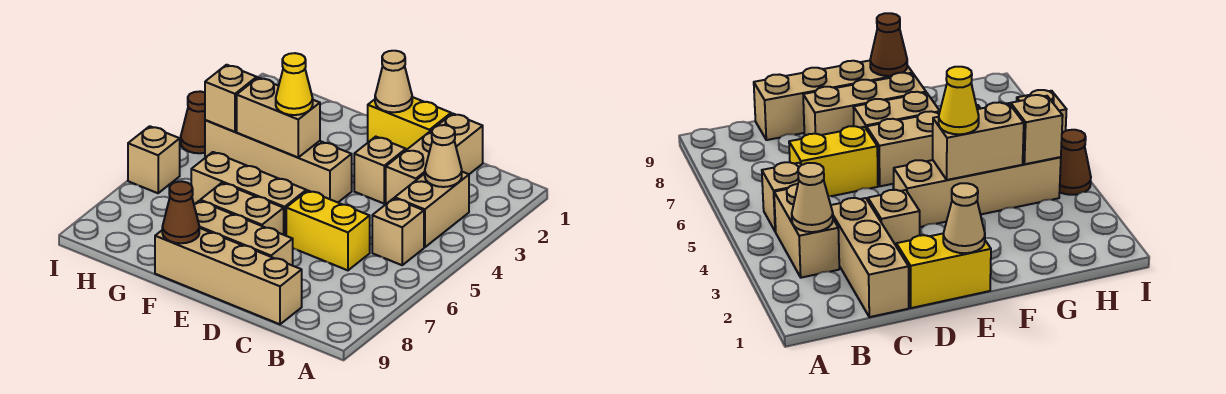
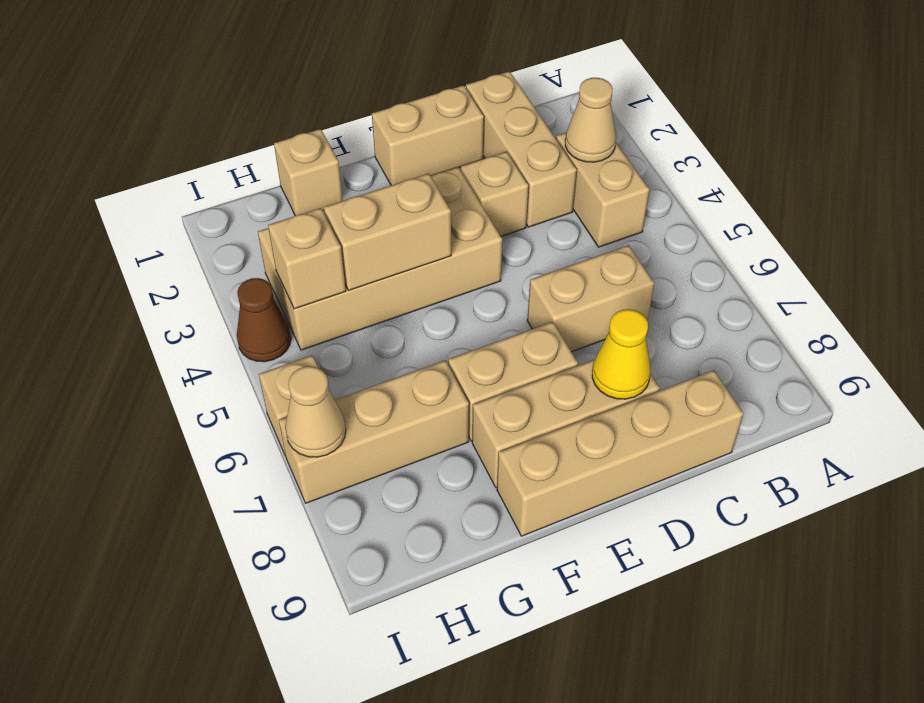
tan 1x1 brick [372,198,424,265] -> tan 1x1 brick moved to [274,129,343,216]
yellow 1x2 brick [286,191,370,270] -> tan 1x2 brick [527,245,654,352]
yellow 1x2 brick [368,97,451,150] -> tan 1x2 brick [372,85,484,185]
tan 1x1 cone [375,51,412,112] -> tan 1x1 cone moved to [285,366,346,457]
tan 1x4 brick [205,120,352,202] -> tan 2x4 brick [258,167,502,350]
tan 1x3 brick [191,152,306,236] -> tan 1x3 brick moved to [279,360,469,503]
yellow 1x1 cone [276,53,313,115] -> yellow 1x1 cone moved to [592,309,651,399]
brown 1x1 cone [162,181,199,243] -> none

